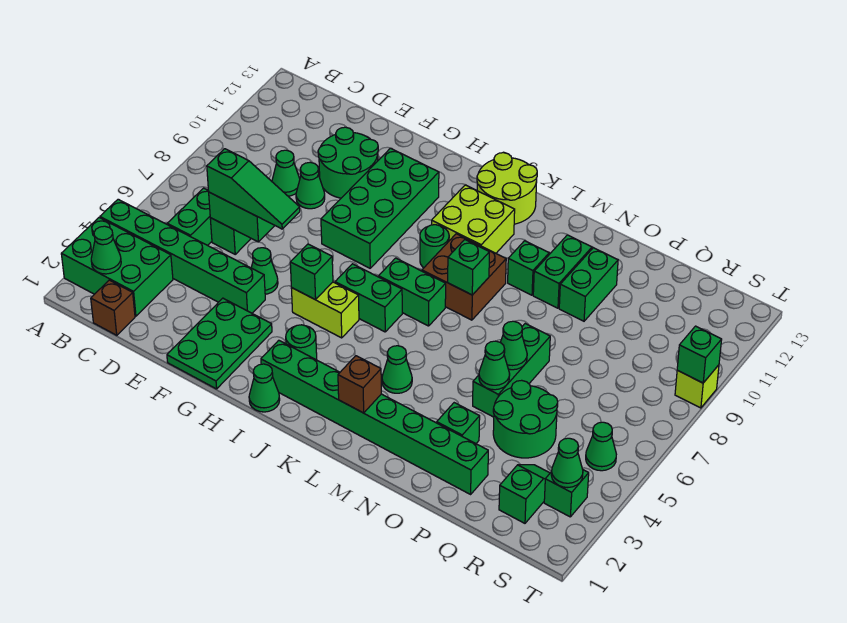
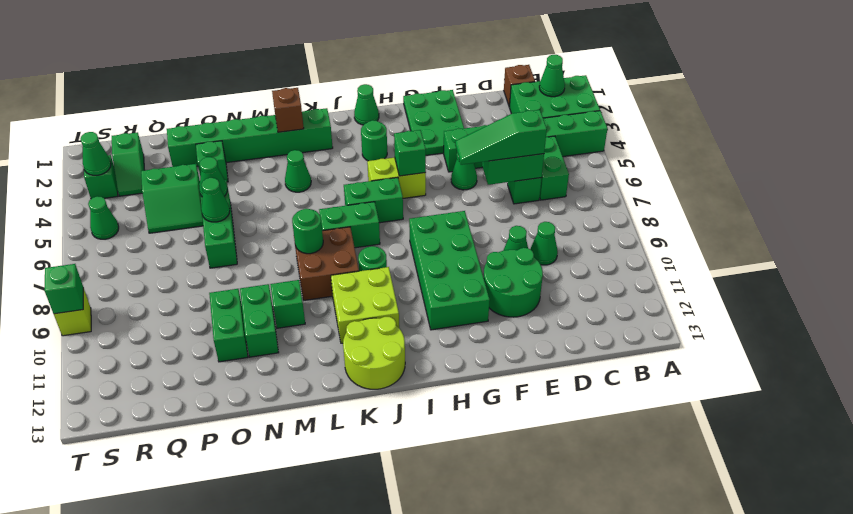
green 1x8 brick [261,340,488,494] -> green 1x6 brick [167,108,333,167]
green 1x1 brick [448,240,489,295] -> green 1x1 round brick [292,209,323,254]
green 2x2 round brick [493,380,558,458] -> green 2x2 slope [141,164,203,233]

